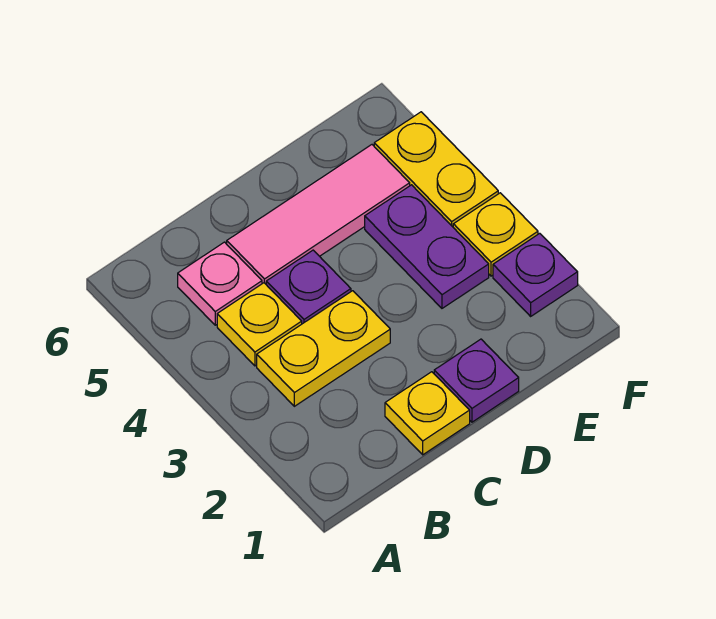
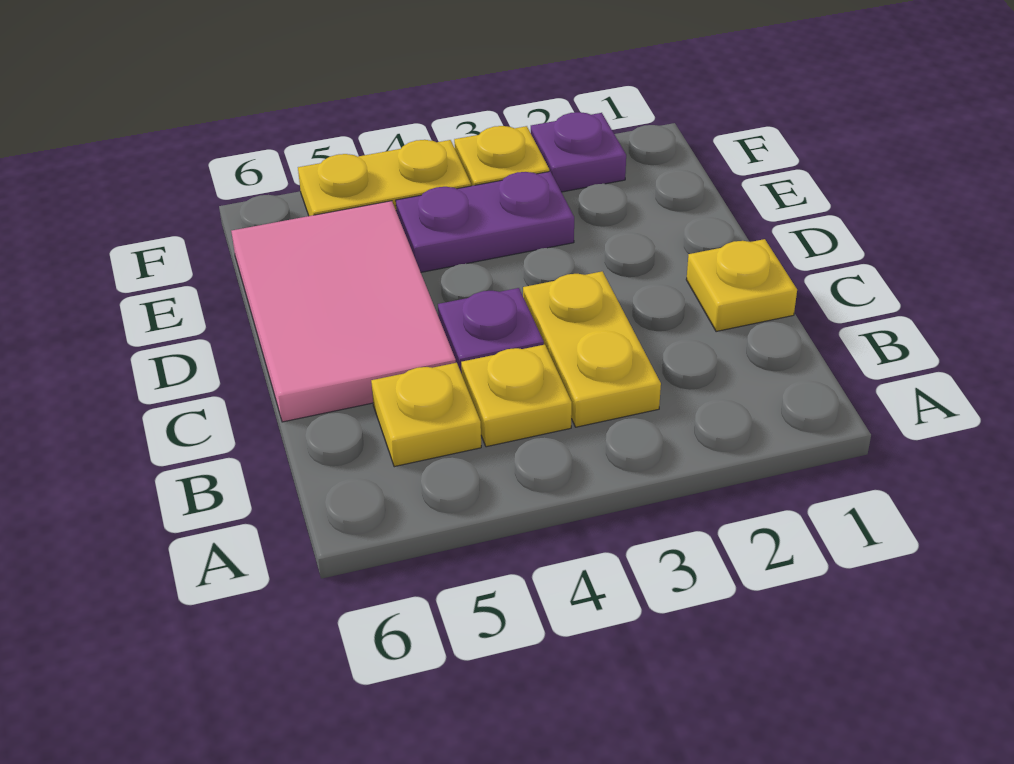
pink 1x1 plate [178,242,262,325] -> yellow 1x1 plate [371,363,481,467]
pink 1x3 tile [227,145,410,284] -> pink 2x3 tile [231,201,456,422]
purple 1x1 plate [434,339,519,422] -> none

